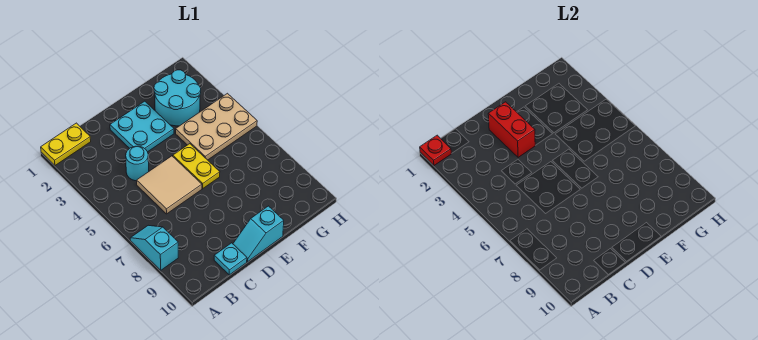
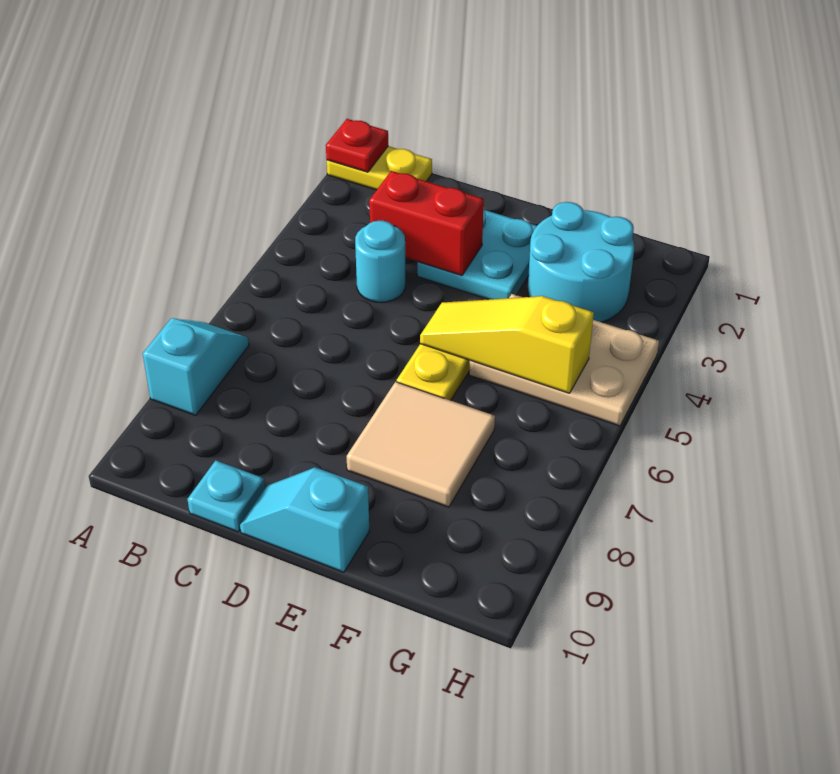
tan 2x2 tile [137,156,202,214] -> tan 2x2 tile moved to [347,382,495,507]
red 1x2 brick [488,102,535,158] -> red 1x2 brick turned to [369,171,484,275]
none -> yellow 1x3 slope [420,296,594,393]

